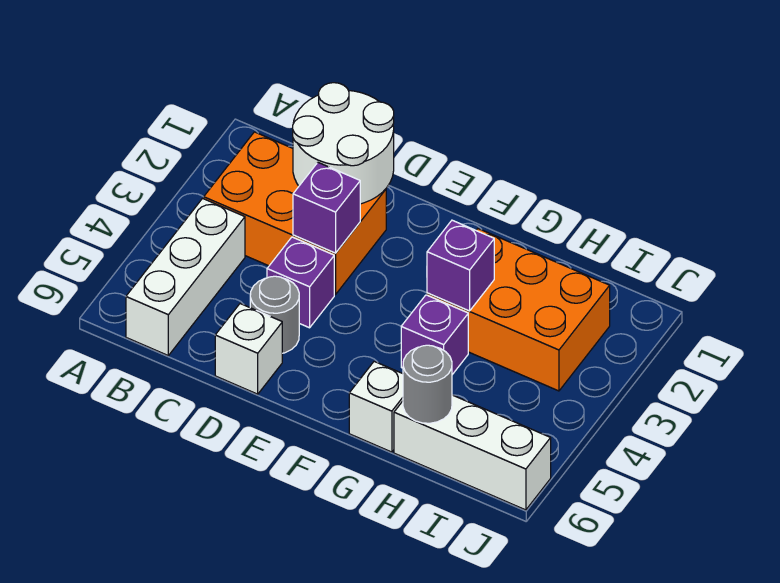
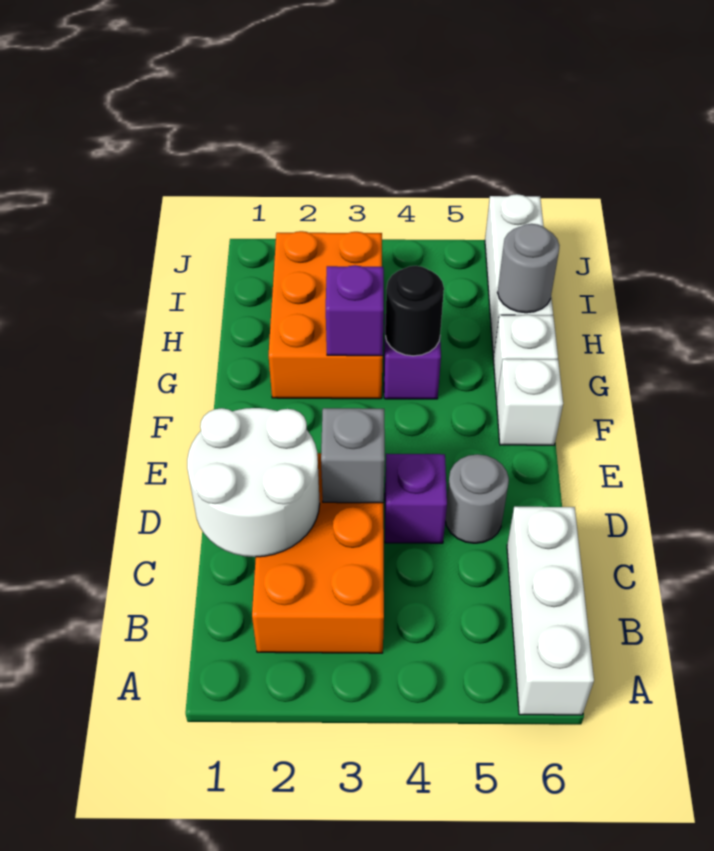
white 1x3 brick [126,198,245,355] -> white 1x3 brick turned to [507,507,594,715]
purple 1x1 brick [293,163,360,253] -> grey 1x1 brick [321,408,385,503]
white 1x1 brick [215,304,282,394] -> white 1x1 brick moved to [497,359,563,445]
none -> black 1x1 round brick [385,266,444,356]

